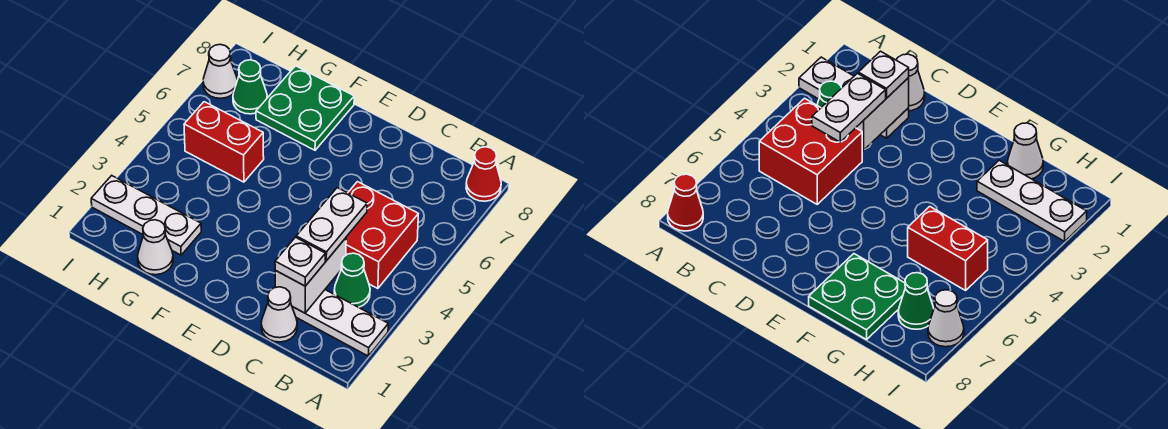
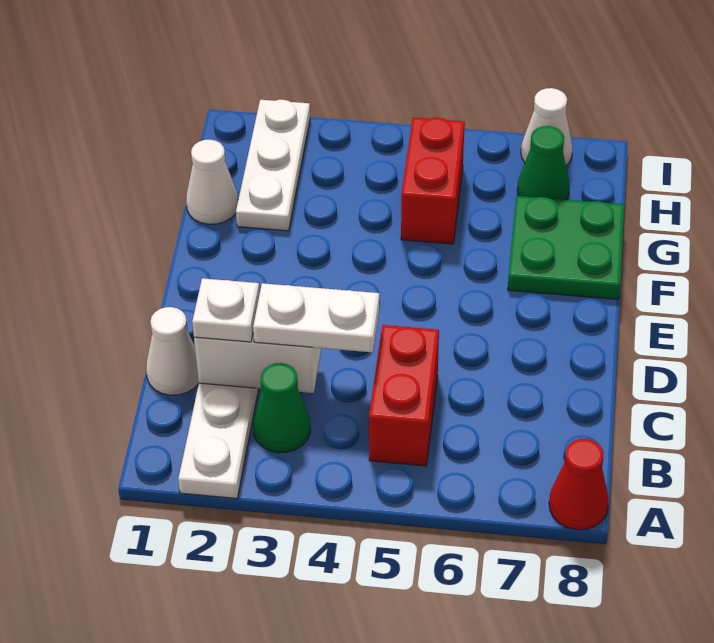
red 2x2 brick [346,182,418,289] -> red 1x2 brick [369,325,439,466]

